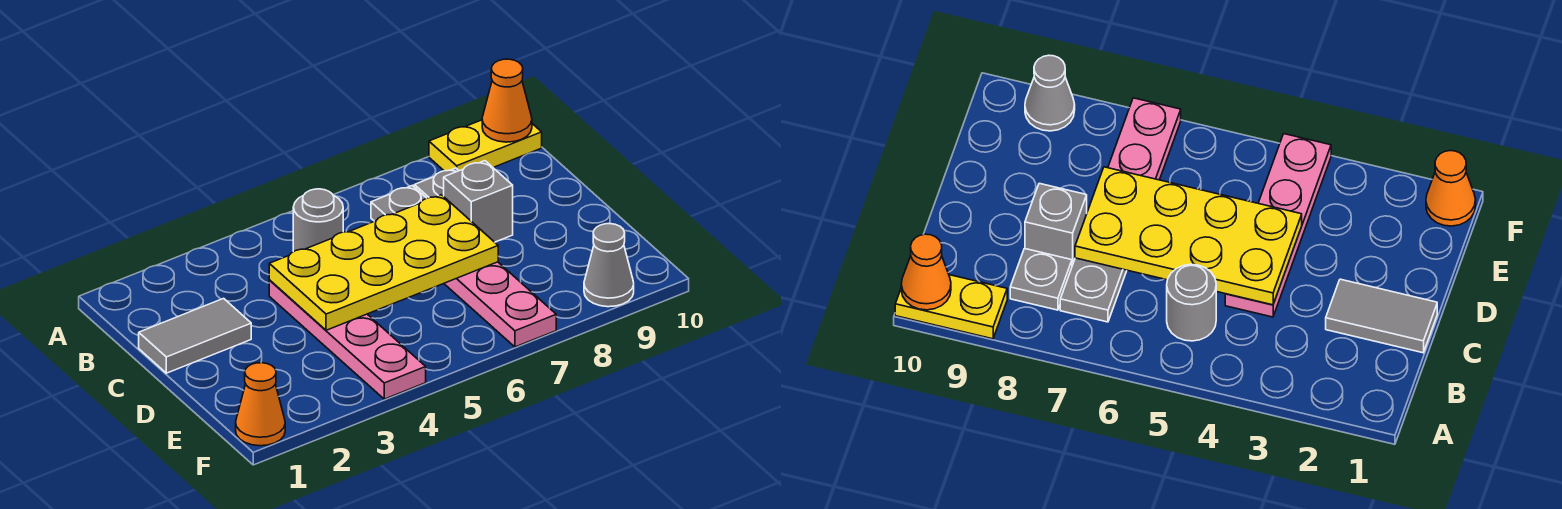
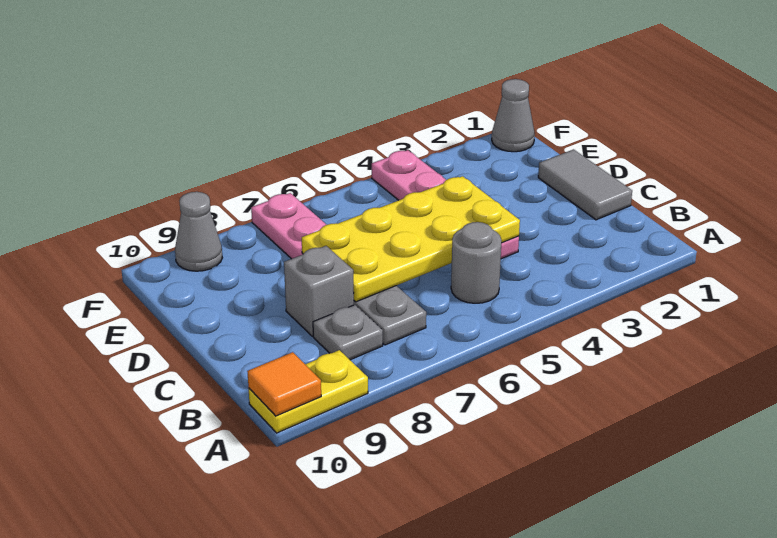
orange 1x1 cone [482,59,532,142] -> orange 1x1 tile [247,352,321,416]
grey 1x2 tile [139,298,251,373] -> grey 1x2 tile turned to [538,149,632,220]
orange 1x1 cone [236,363,285,446] -> grey 1x1 cone [492,79,535,152]

